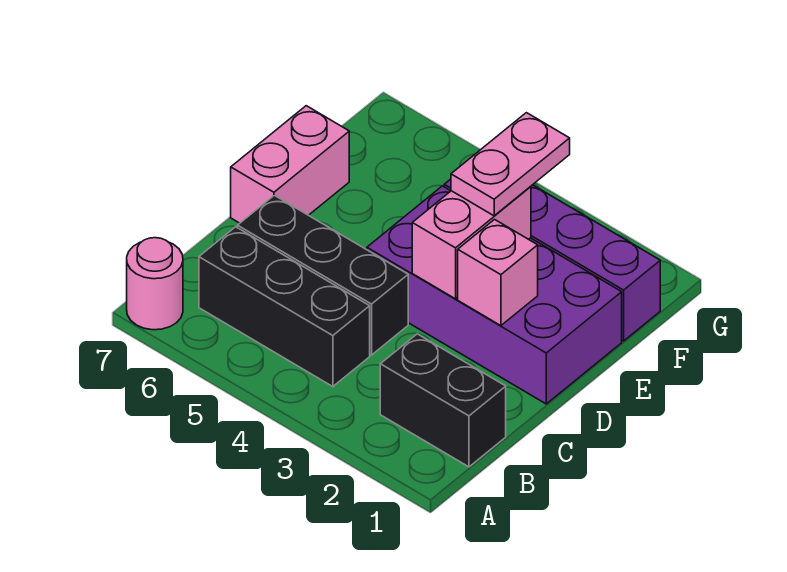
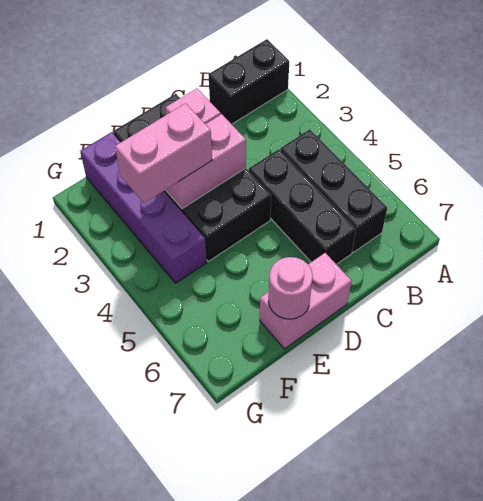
pink 1x1 round brick [127,238,183,330] -> pink 1x1 round brick moved to [269,257,313,319]
black 1x2 brick [380,334,506,467] -> black 1x2 brick turned to [208,39,289,124]
purple 2x4 brick [367,186,622,404] -> black 2x4 brick [113,94,271,261]
pink 1x2 plate [451,113,570,216] -> pink 1x2 brick [115,103,212,203]

